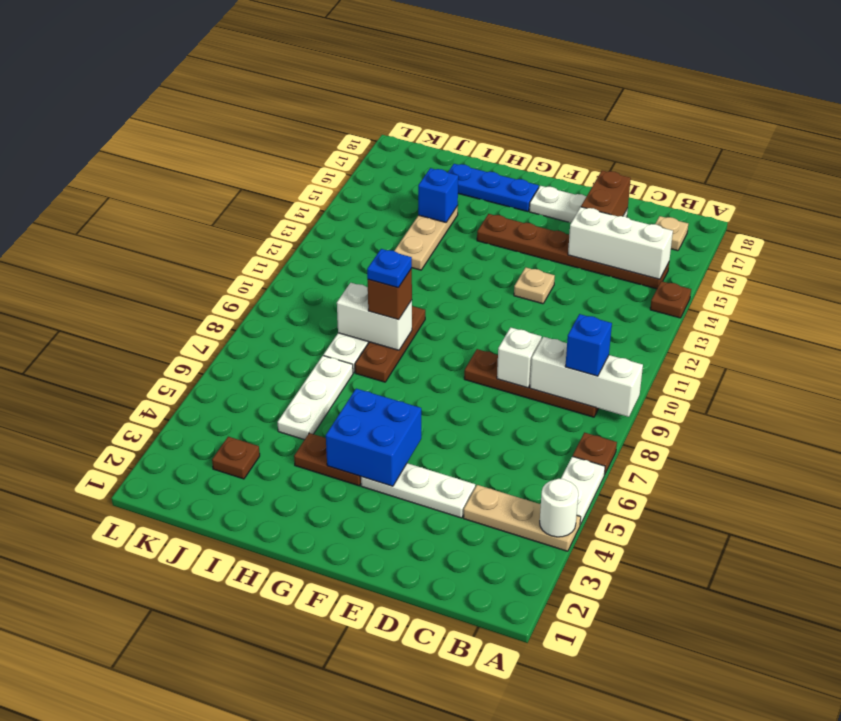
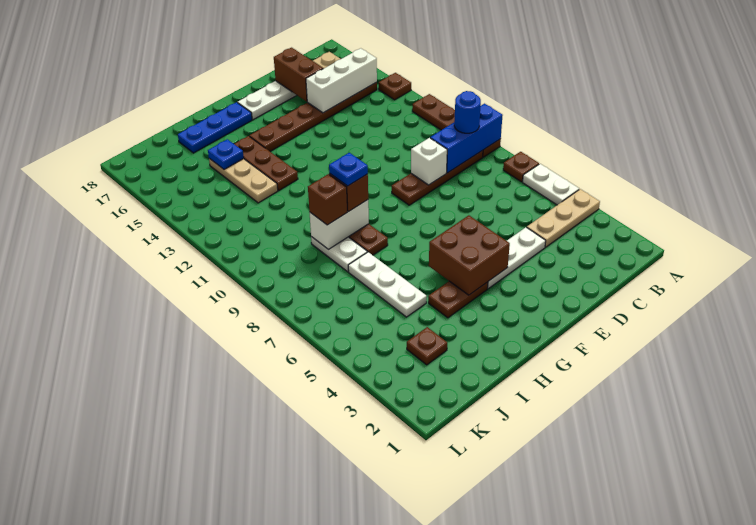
white 1x1 round brick [540,479,578,537] -> none
none -> brown 1x4 plate [412,94,501,157]
white 1x3 brick [530,337,643,417] -> blue 1x3 brick [430,104,503,173]
blue 1x1 brick [565,314,612,376] -> blue 1x1 round brick [454,91,481,133]
tan 1x1 plate [514,267,555,304] -> none
blue 2x2 brick [326,389,421,486] -> brown 2x2 brick [429,215,510,295]
none -> brown 1x3 plate [235,136,298,190]
none -> brown 1x1 brick [308,174,347,225]
blue 1x1 brick [418,168,458,222] -> blue 1x1 plate [208,139,244,169]

